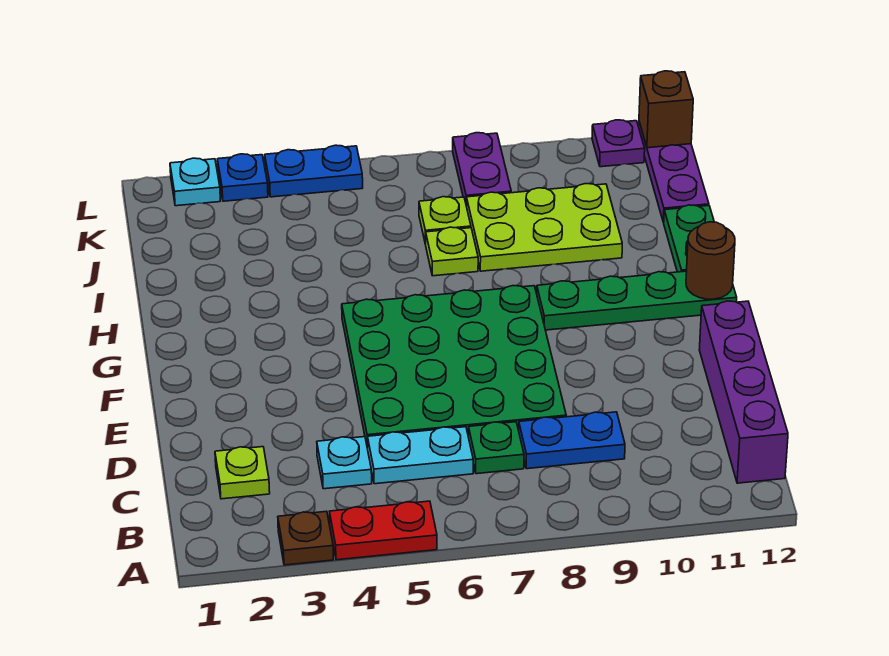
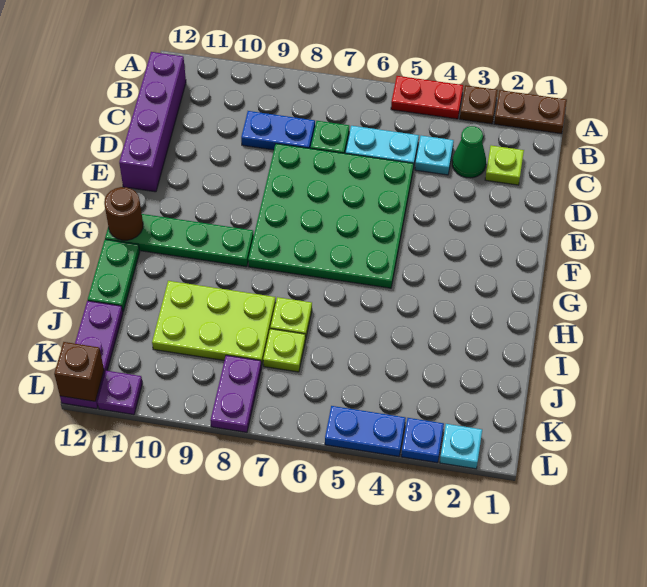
none -> brown 1x2 plate [494,90,567,134]
none -> green 1x1 cone [452,126,486,178]

